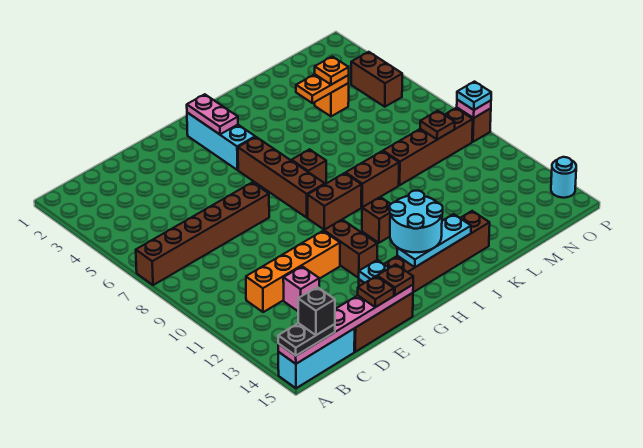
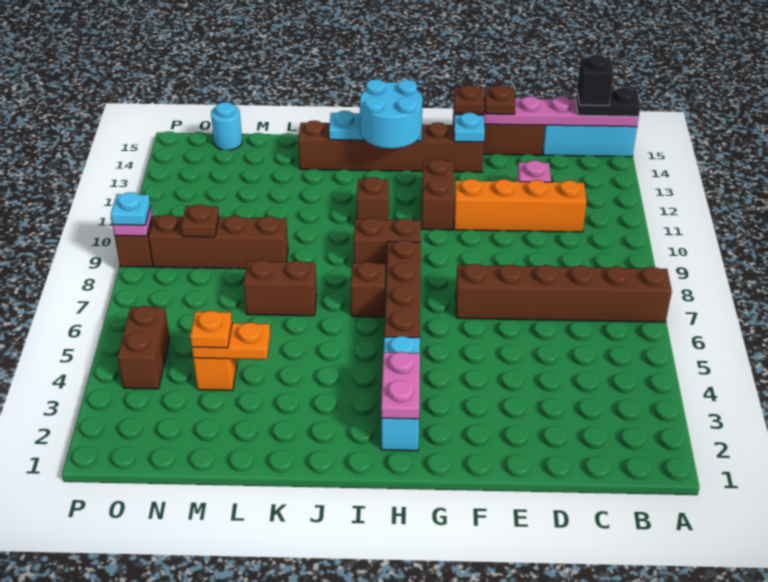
brown 1x2 brick [346,151,399,207] -> brown 1x2 brick moved to [244,260,317,316]
cyan 1x1 round brick [551,157,576,198] -> cyan 1x1 round brick moved to [211,102,242,150]

